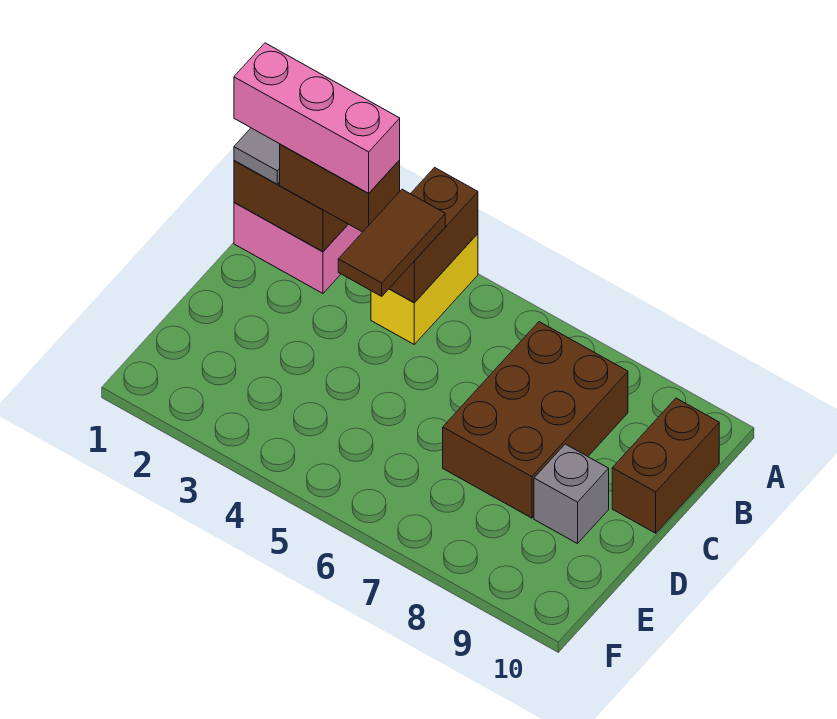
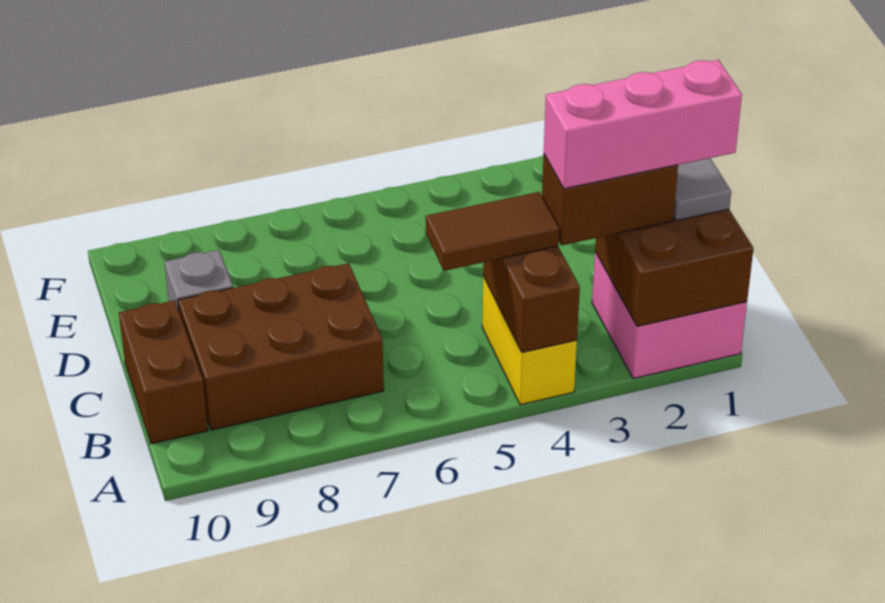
brown 1x2 tile [338,189,445,296] -> brown 1x2 tile turned to [426,192,559,271]
brown 2x3 brick [443,322,628,518] -> brown 2x3 brick turned to [178,263,384,430]

